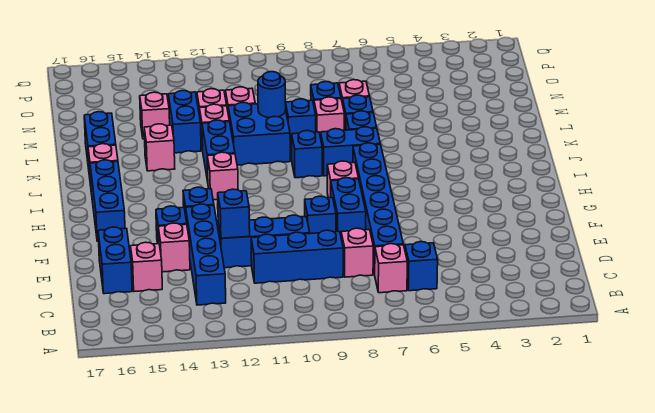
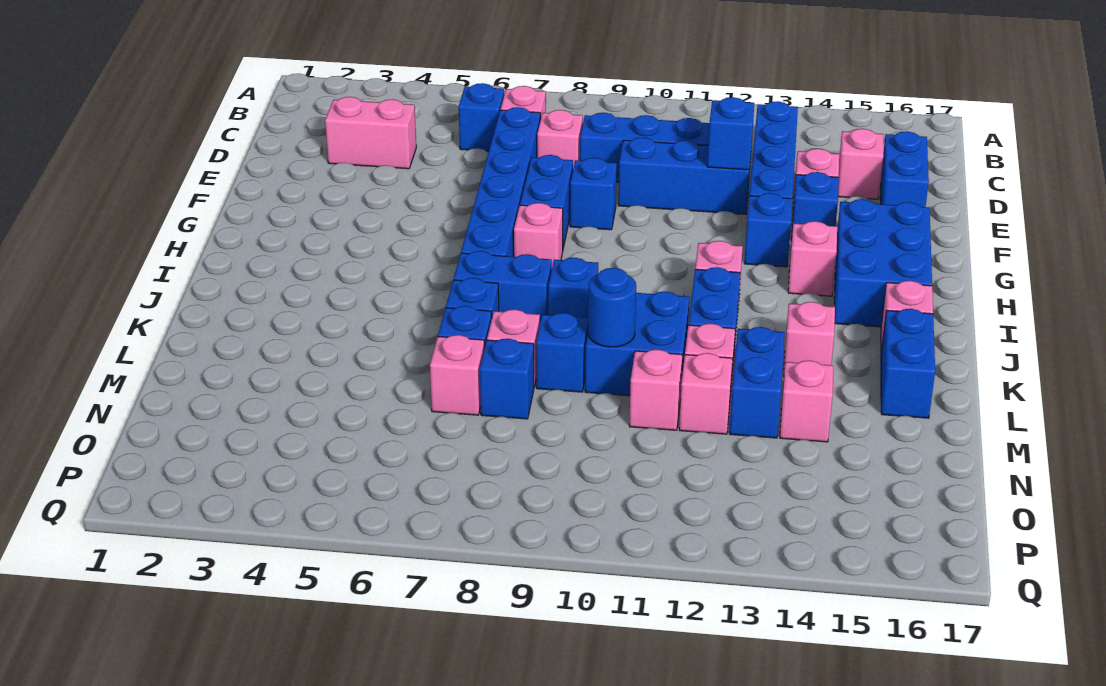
none -> pink 1x2 brick [325,97,416,169]
blue 1x3 brick [90,160,125,241] -> blue 2x3 brick [834,199,932,327]
none -> pink 1x1 brick [788,221,837,296]

